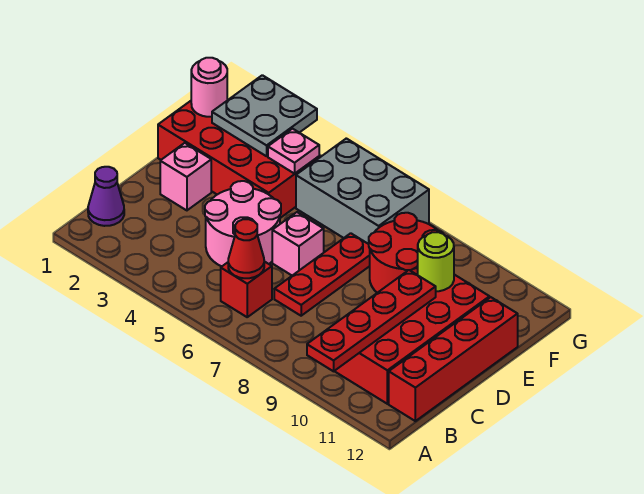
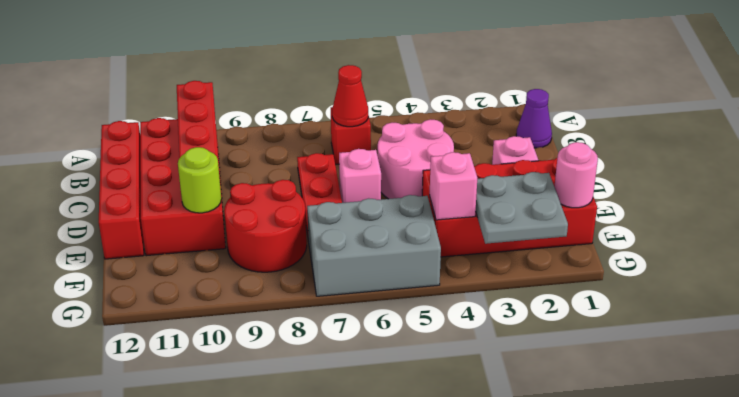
pink 1x1 plate [268,129,319,174] -> pink 1x1 brick [430,152,477,220]

